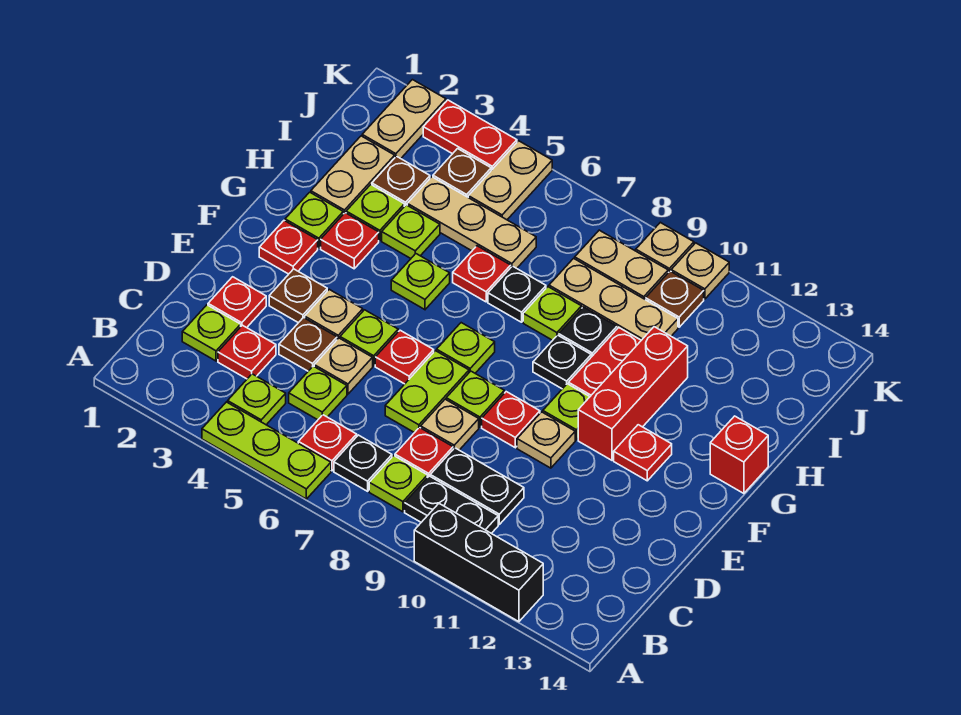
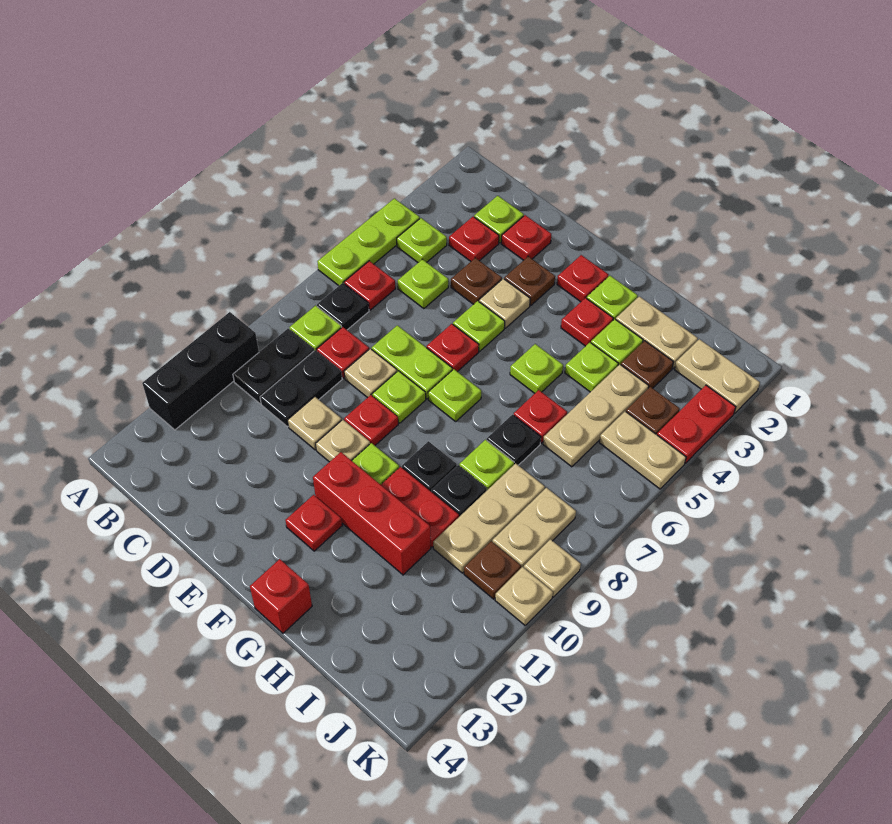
tan 1x1 plate [314,338,373,394] -> tan 1x1 plate moved to [288,397,342,450]

